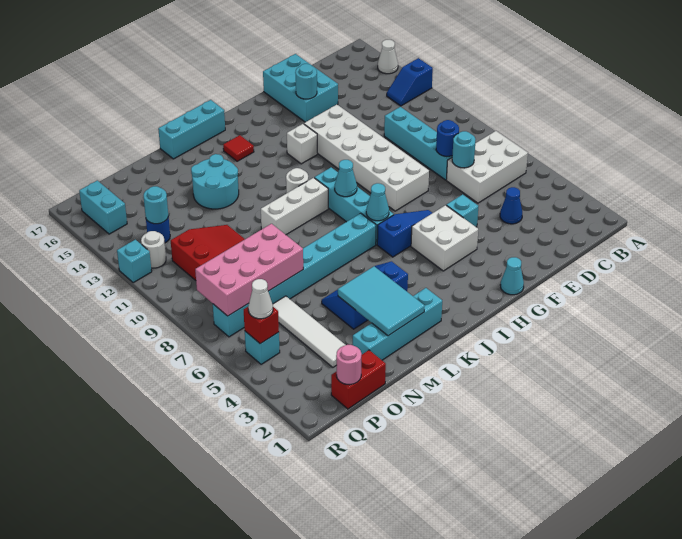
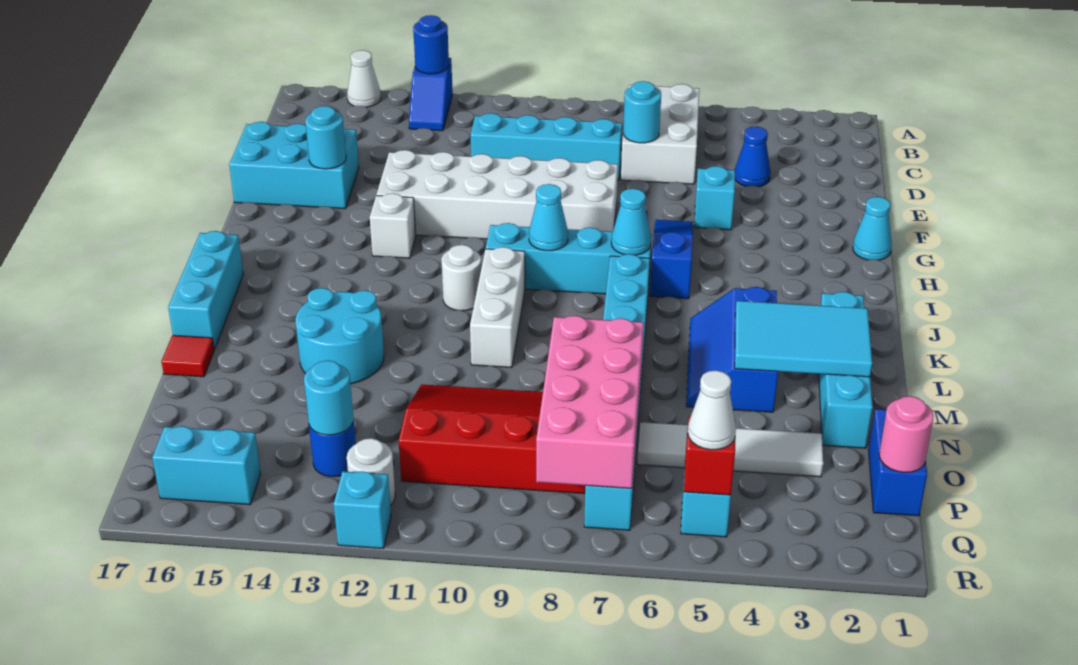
blue 1x1 round brick [436,120,459,156] -> blue 1x1 round brick moved to [413,15,449,74]
white 2x2 brick [411,205,478,271] -> none
red 1x1 tile [223,135,254,161] -> red 1x1 tile moved to [161,335,214,377]
red 1x2 brick [331,350,386,409] -> blue 1x2 brick [868,409,927,516]

